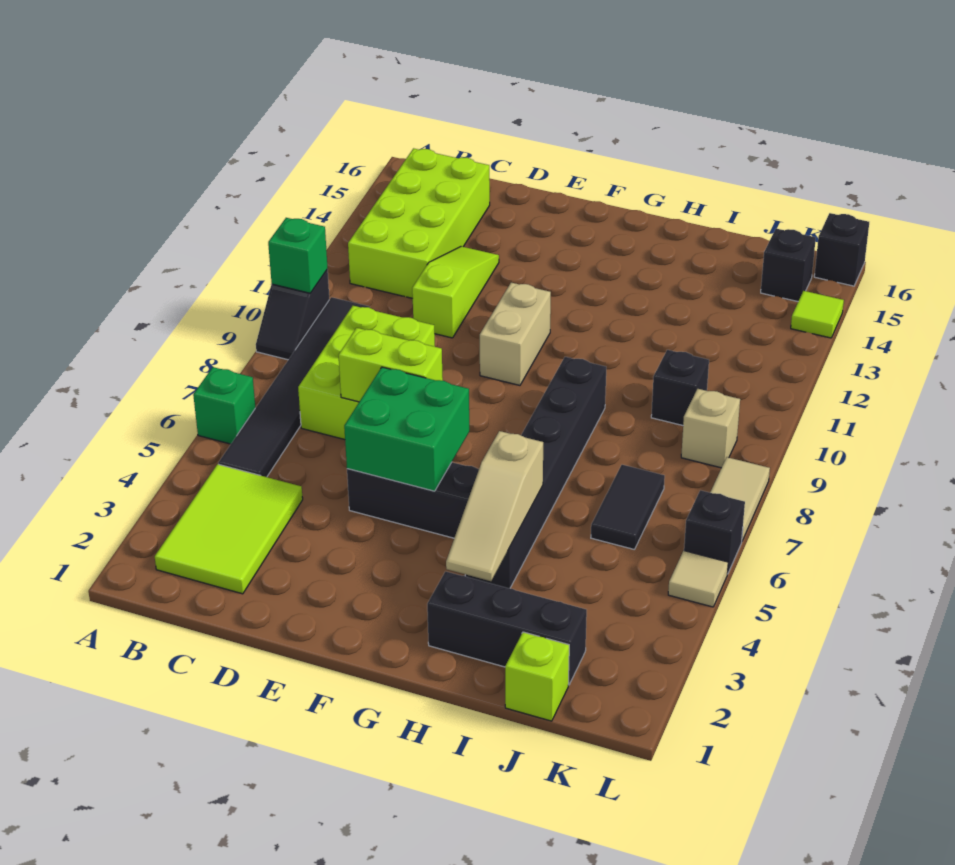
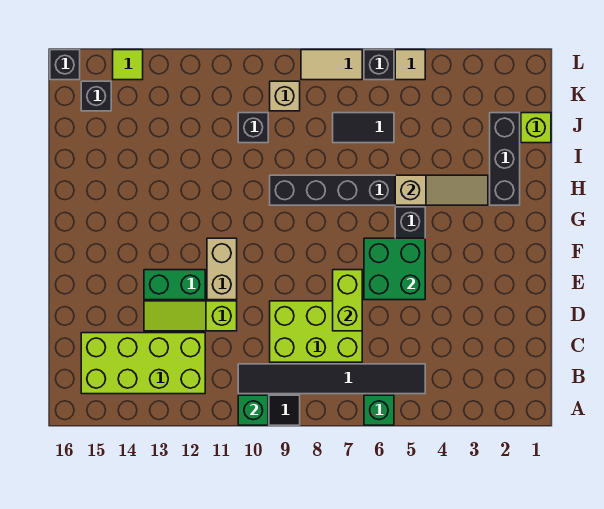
lime 2x3 tile [155,464,303,594] -> none
none -> green 1x2 brick [144,270,205,300]
tan 1x2 brick [480,283,551,385] -> tan 1x2 brick turned to [207,238,237,300]

